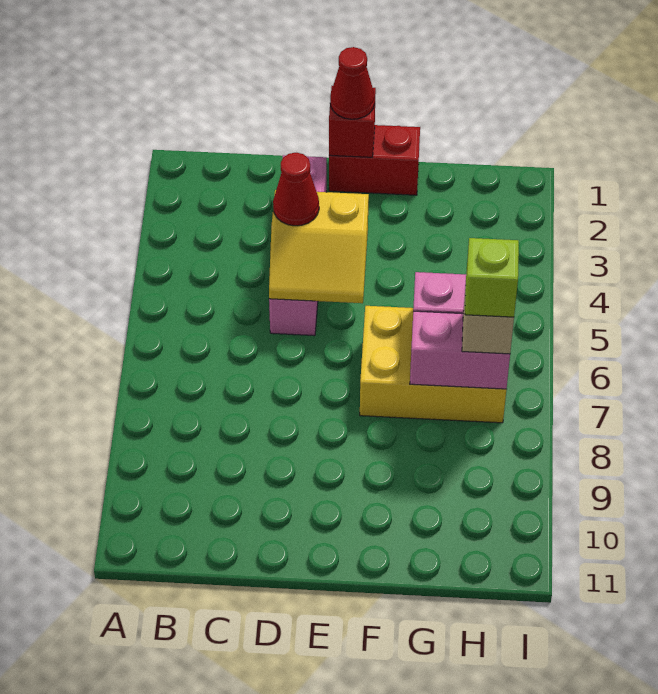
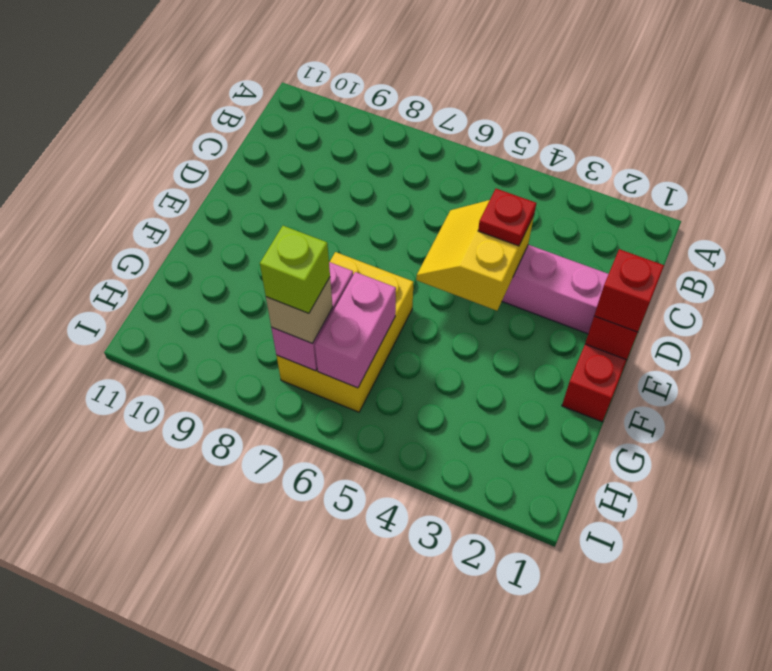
red 1x1 cone [273,153,319,226] -> red 1x1 plate [478,189,536,246]
red 1x1 cone [330,47,375,119] -> red 1x1 brick [594,249,664,332]

